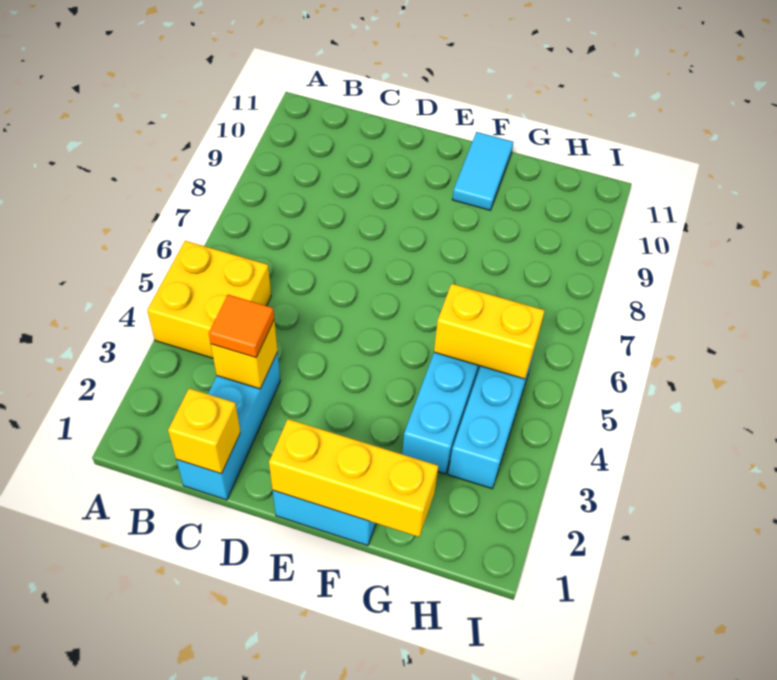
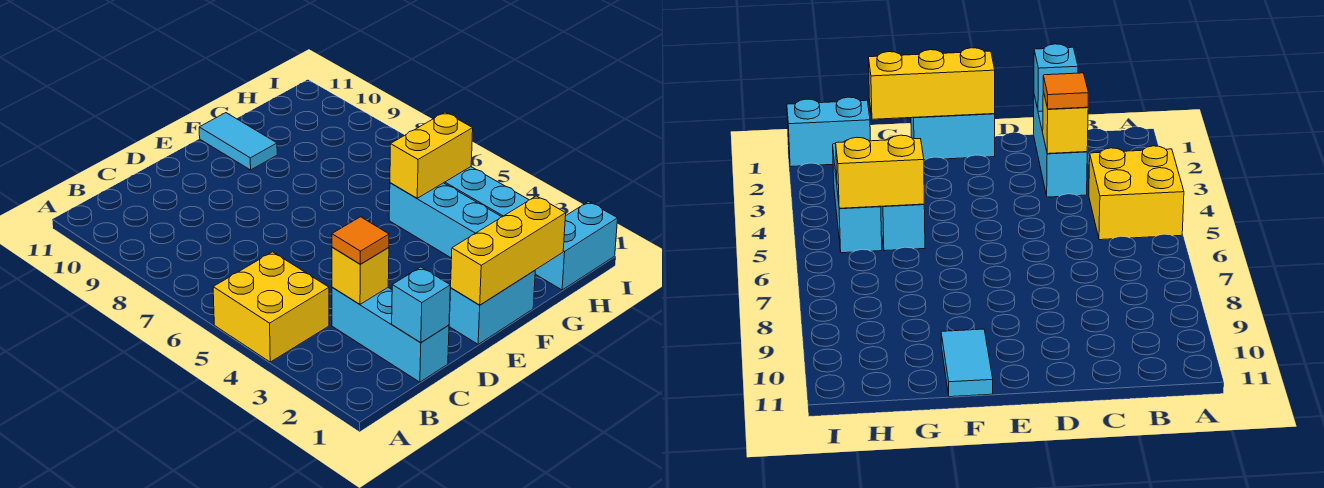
yellow 1x1 brick [168,388,240,474] -> cyan 1x1 brick [392,267,450,343]
none -> cyan 1x2 brick [535,202,618,290]

